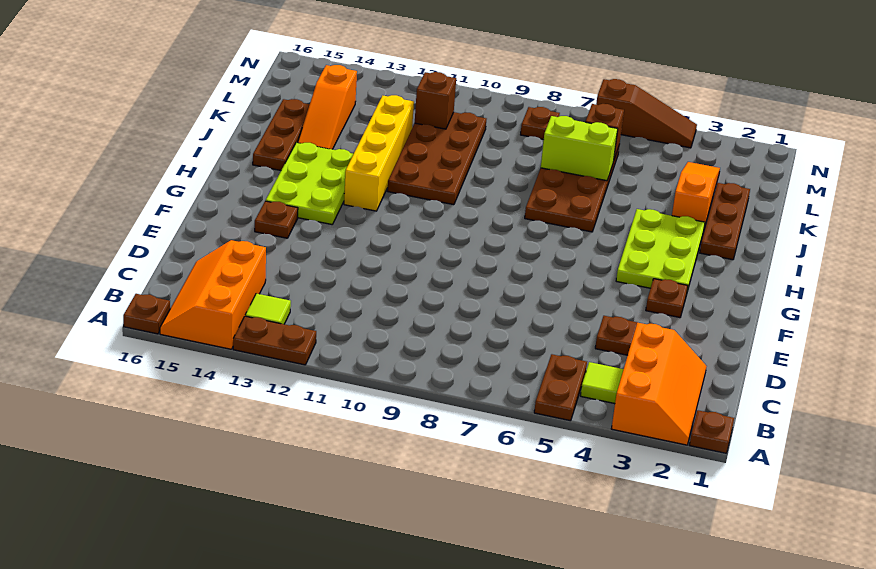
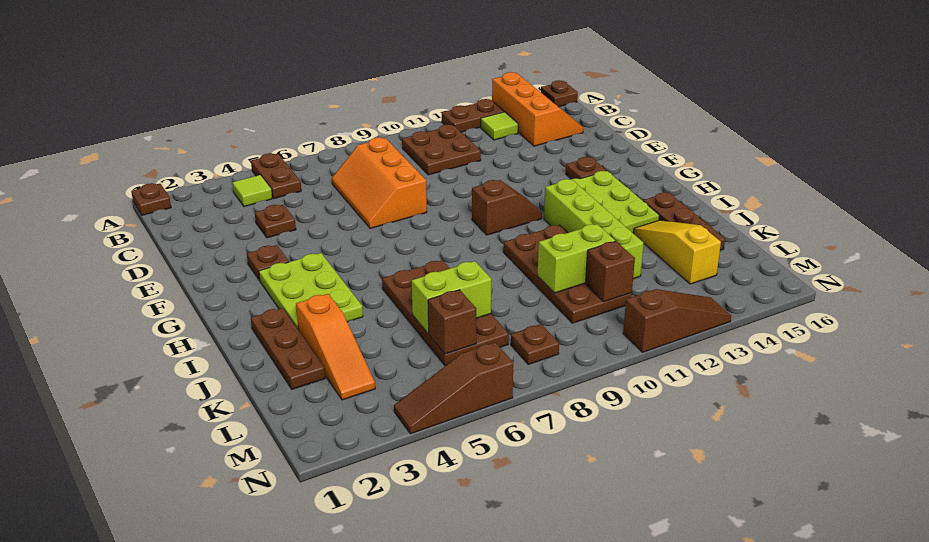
orange 2x3 slope [611,323,707,445] -> orange 2x3 slope moved to [332,138,427,228]
none -> brown 2x2 plate [402,125,481,175]
none -> brown 1x2 slope [472,180,542,235]
yellow 1x4 brick [344,95,414,211] -> lime 1x4 brick [544,179,644,279]
orange 1x3 slope [298,65,357,149] -> yellow 1x3 slope [633,220,721,284]
none -> lime 1x2 brick [537,224,615,293]
none -> brown 1x3 slope [623,289,731,352]

